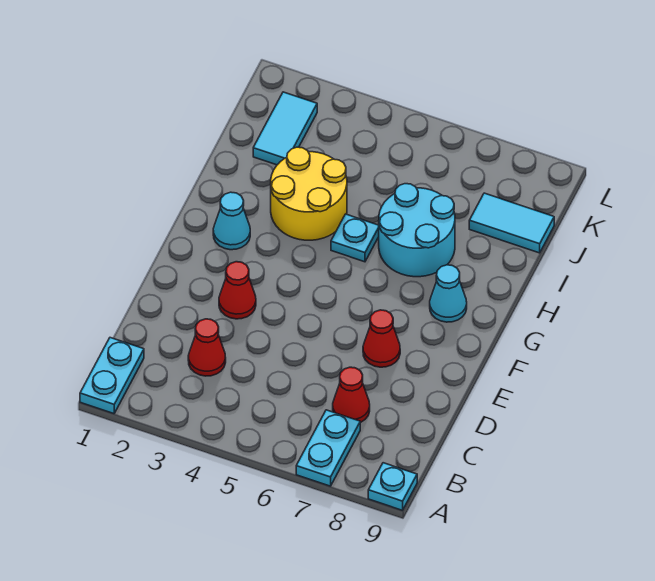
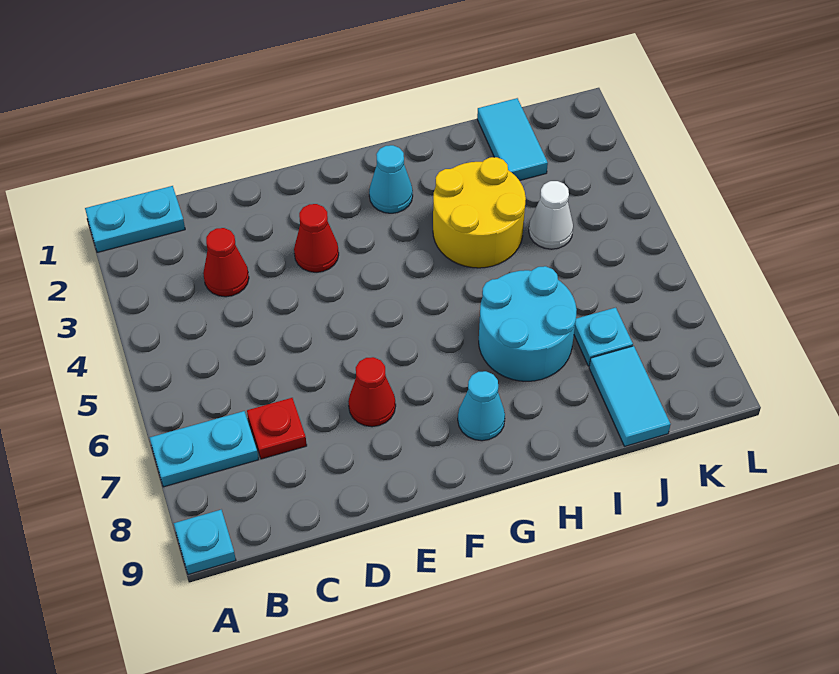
red 1x1 cone [333,367,370,423] -> red 1x1 plate [247,398,307,459]
cyan 1x1 plate [331,214,379,262] -> cyan 1x1 plate moved to [574,308,633,366]
cyan 1x2 tile [253,92,317,165] -> cyan 1x2 tile turned to [477,98,548,181]
none -> white 1x1 cone [529,181,573,249]

